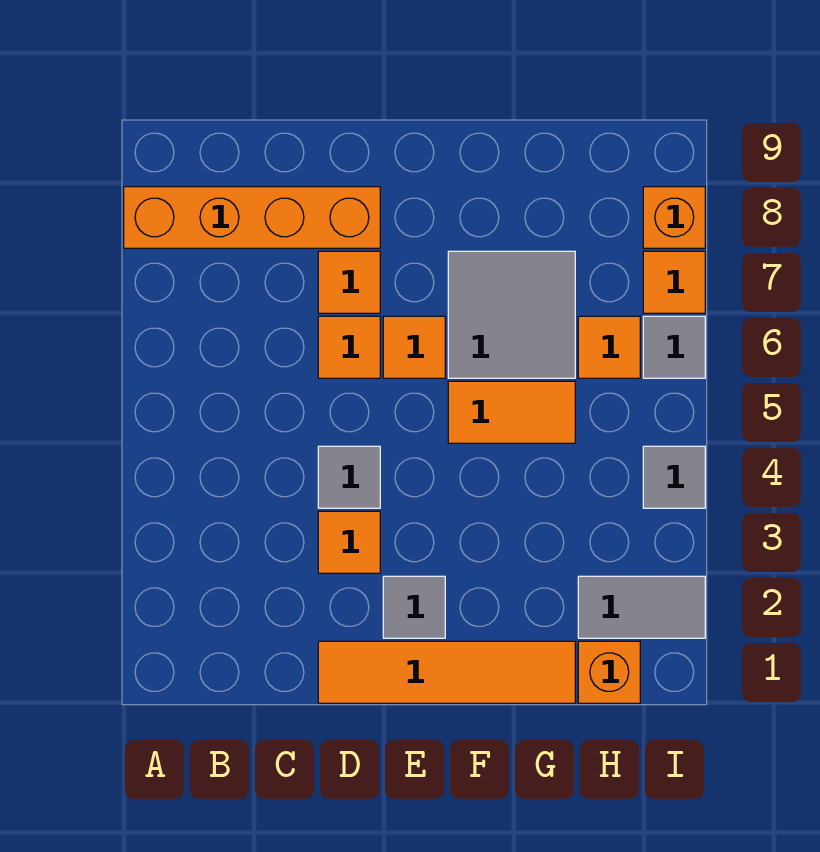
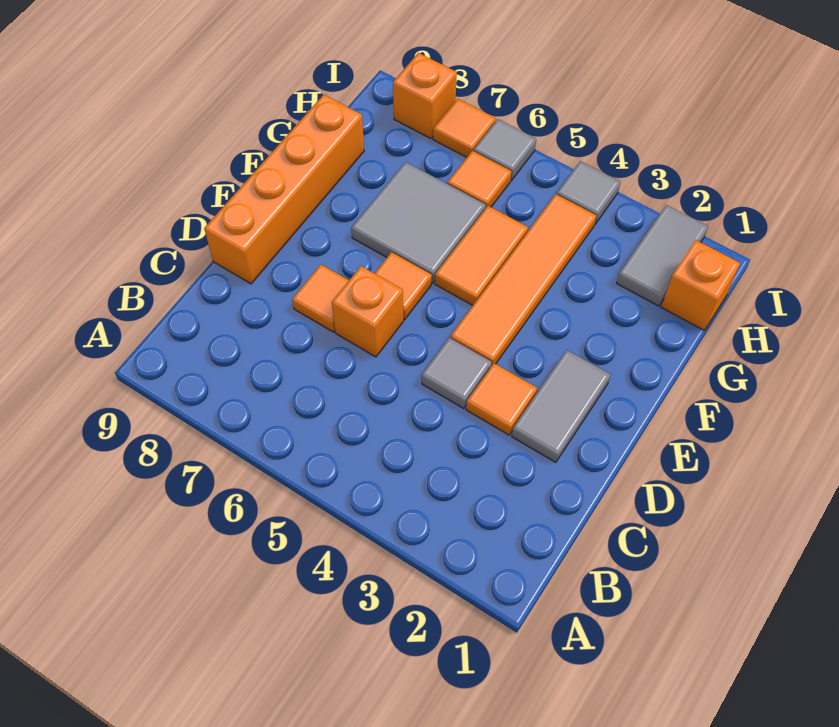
orange 1x4 brick [124,187,380,248] -> orange 1x4 brick moved to [204,95,364,284]
orange 1x4 tile [318,641,575,703] -> orange 1x4 tile moved to [450,194,596,366]
orange 1x1 tile [318,316,380,378] -> orange 1x1 brick [332,266,404,357]
grey 1x1 tile [383,576,445,638] -> grey 1x2 tile [512,350,611,462]

